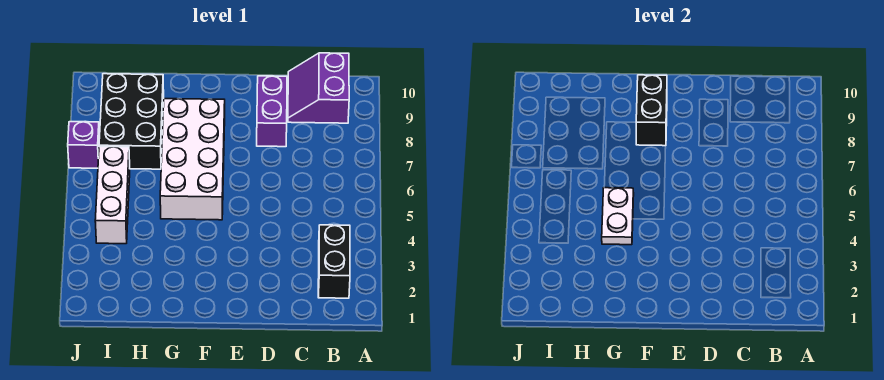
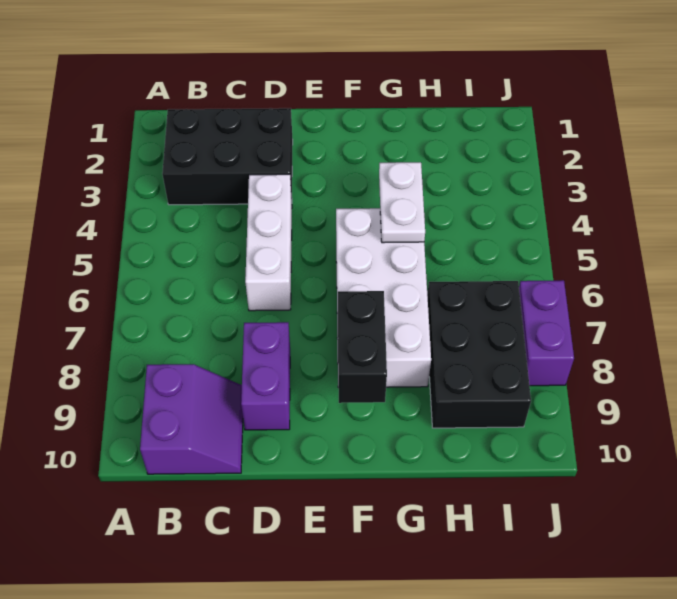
black 1x2 brick [318,225,350,298] -> black 2x3 brick [162,108,293,205]
white 1x3 brick [95,147,130,244] -> white 1x3 brick moved to [245,174,292,311]
purple 1x1 brick [68,122,100,168] -> purple 1x2 brick [519,280,574,386]

